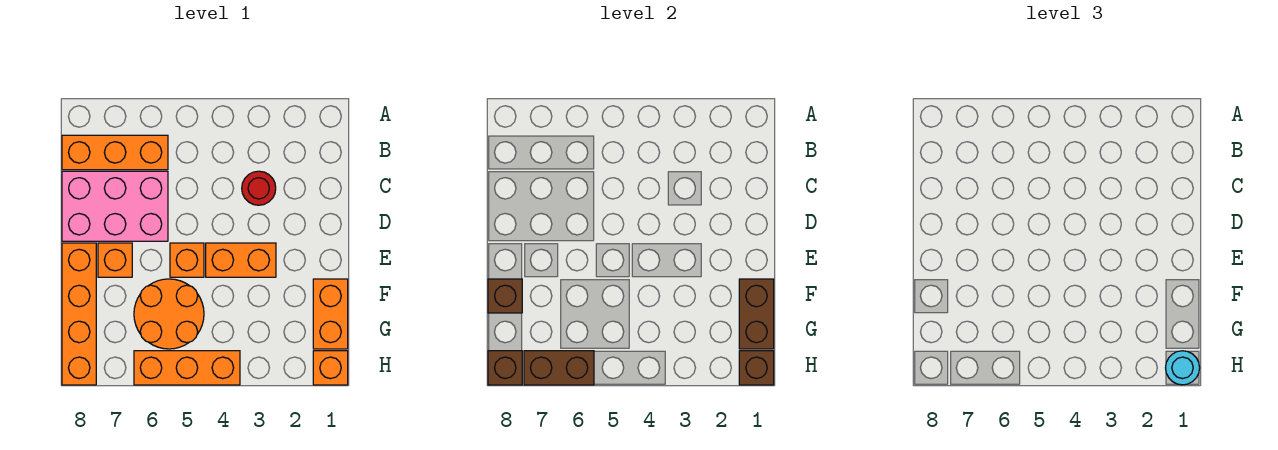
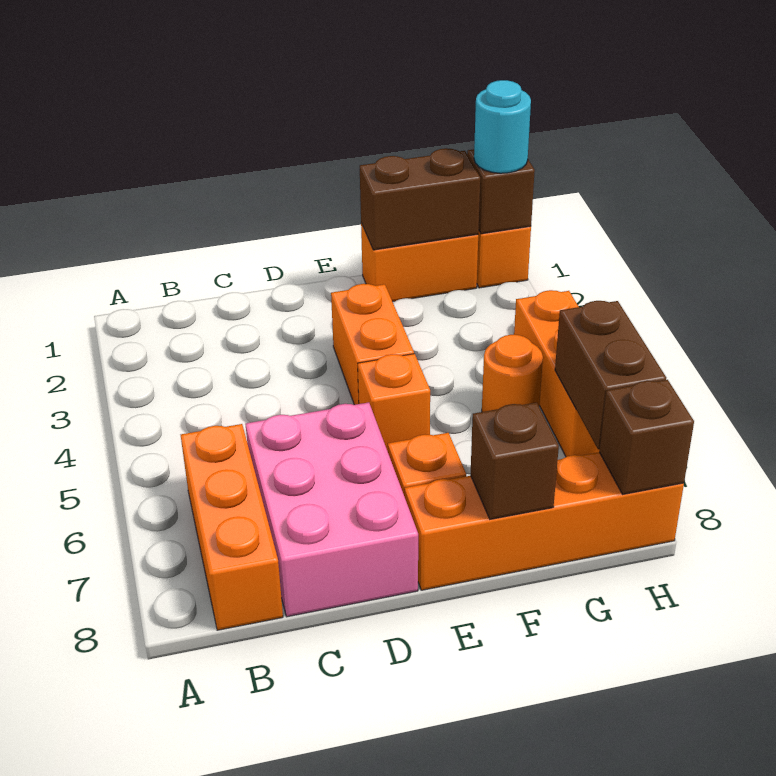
red 1x1 round brick [242,171,276,205] -> none
orange 2x2 round brick [134,279,204,349] -> orange 1x1 round brick [482,335,543,412]

